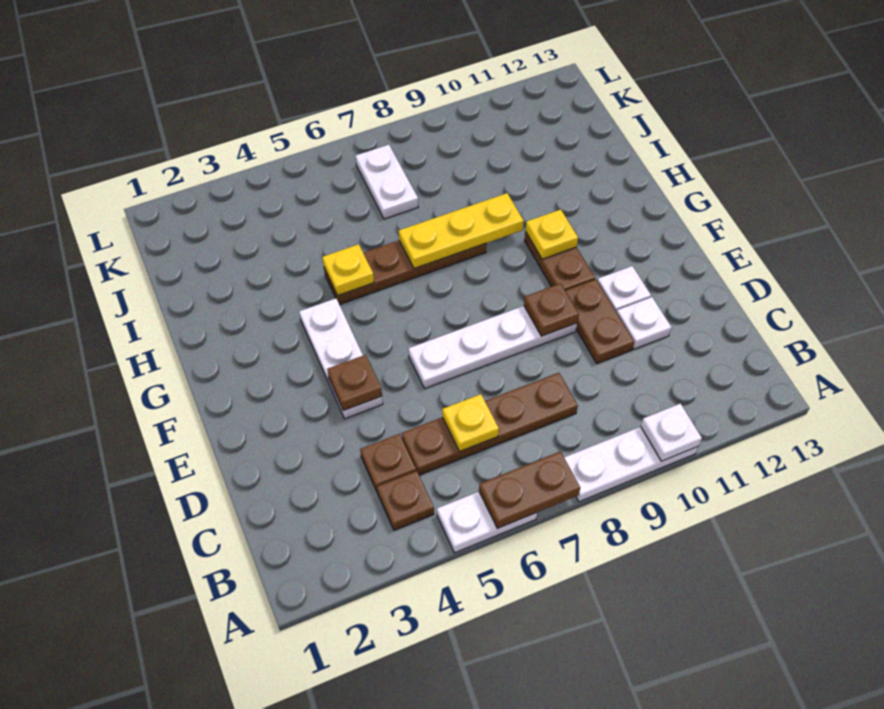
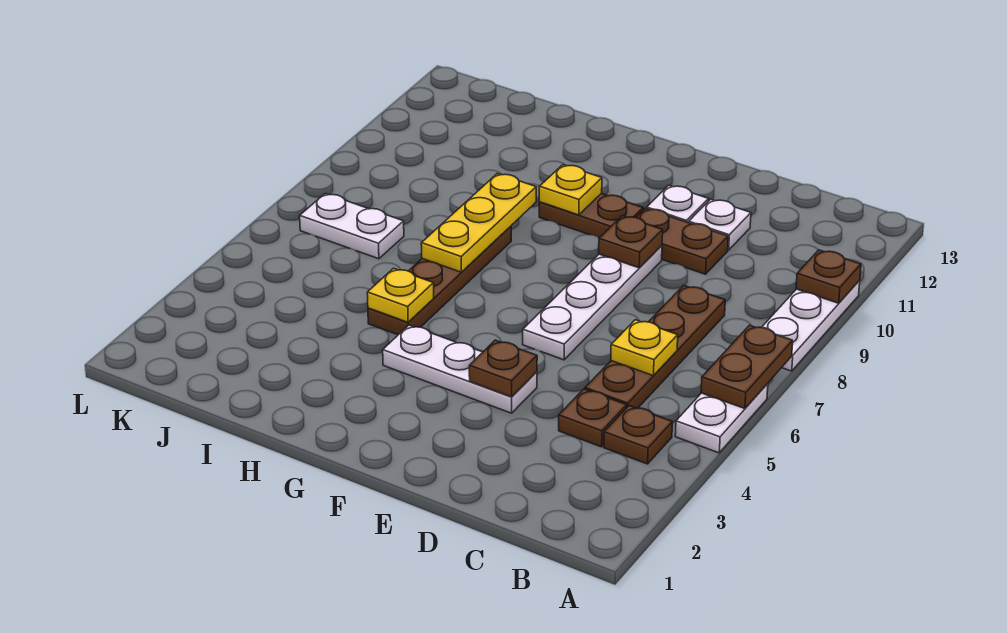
white 1x1 plate [641,404,702,461] -> brown 1x1 plate [796,250,861,303]

